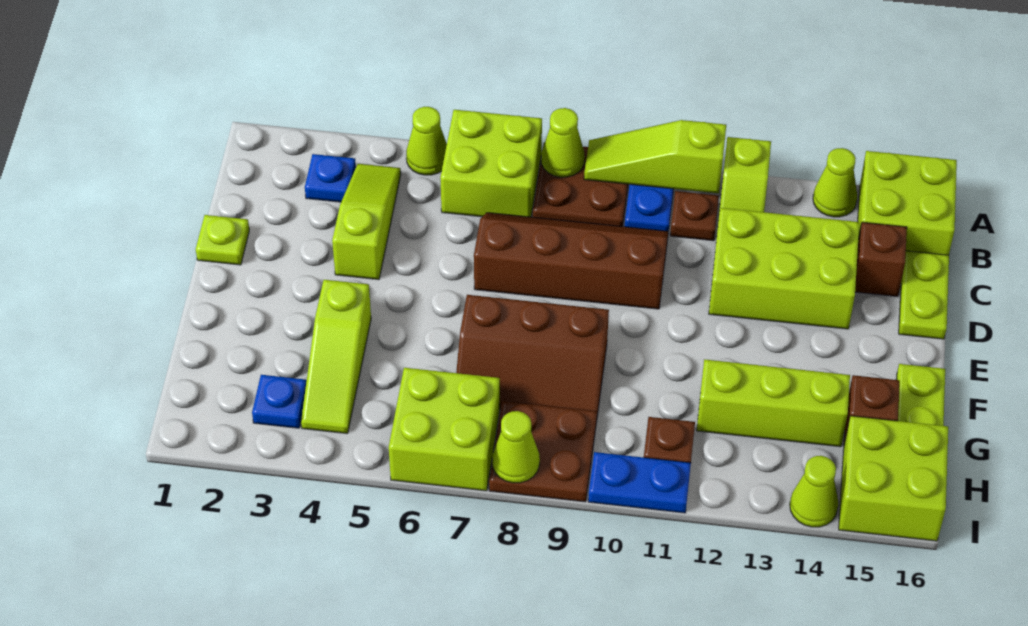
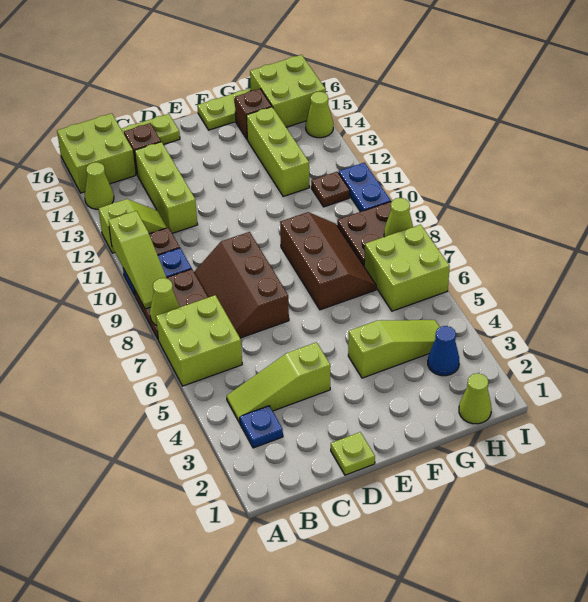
lime 1x1 cone [406,107,447,175] -> lime 1x1 cone moved to [459,373,492,424]
brown 2x4 slope [474,213,668,309] -> brown 2x3 slope [194,232,289,338]
lime 2x3 brick [709,208,859,329] -> lime 1x3 brick [135,142,198,233]
blue 1x1 plate [252,375,307,428] -> blue 1x1 cone [428,326,459,376]

